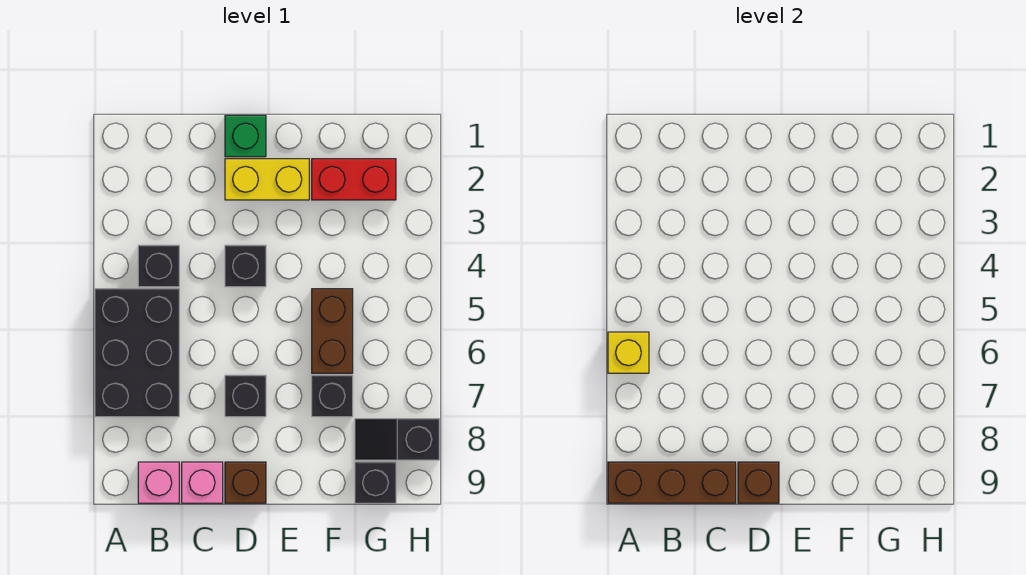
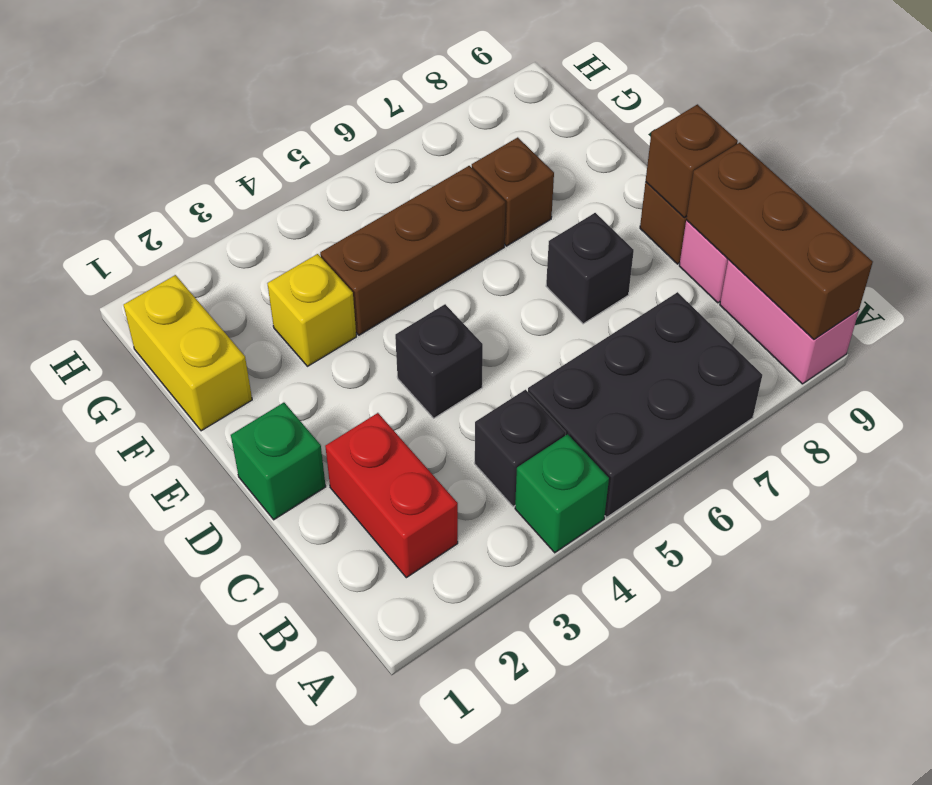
none -> green 1x1 brick [515,434,609,553]
yellow 1x1 brick [608,332,649,373] -> yellow 1x1 brick moved to [267,254,356,366]
pink 1x1 brick [138,462,179,503] -> pink 1x2 brick [720,260,859,384]
yellow 1x2 brick [225,159,309,200] -> yellow 1x2 brick moved to [124,275,252,431]
red 1x2 brick [312,159,396,200] -> red 1x2 brick moved to [325,413,458,578]
brown 1x2 brick [312,289,353,373] -> brown 1x3 brick [320,166,505,335]
black 1x1 brick [312,375,353,417] -> brown 1x1 brick [472,137,554,246]
black 1x2 slope [355,419,439,460] -> none
black 1x1 brick [355,462,396,503] -> none

